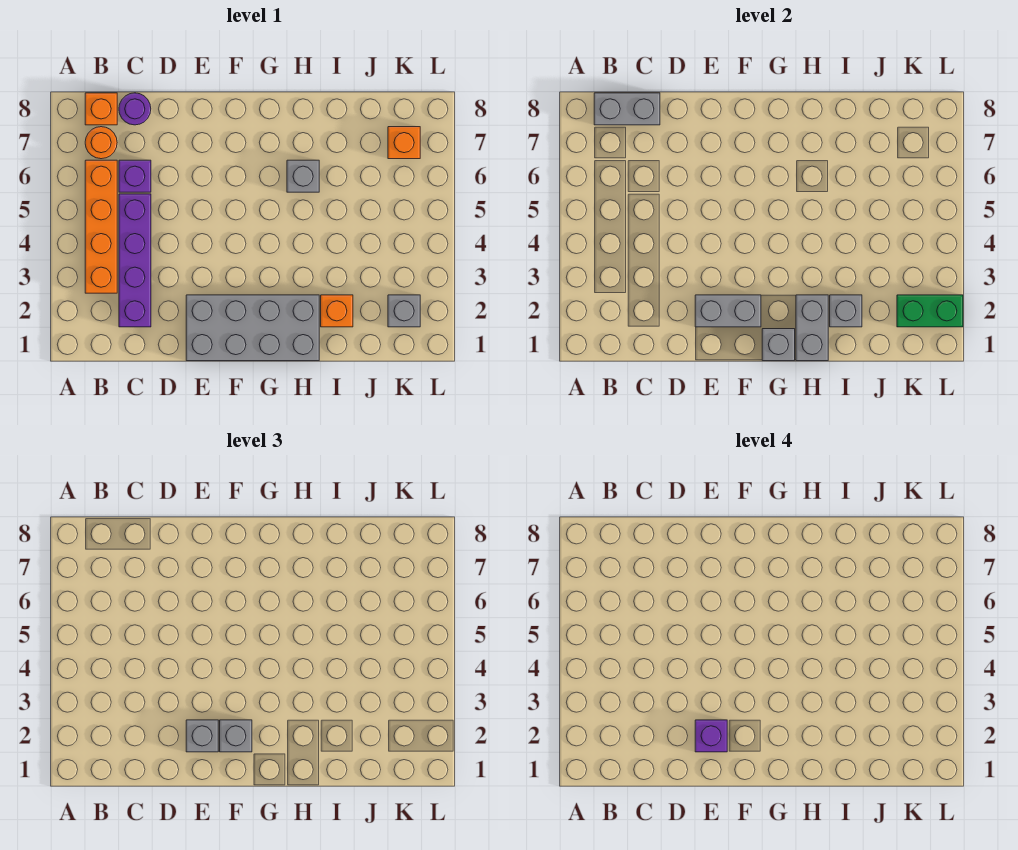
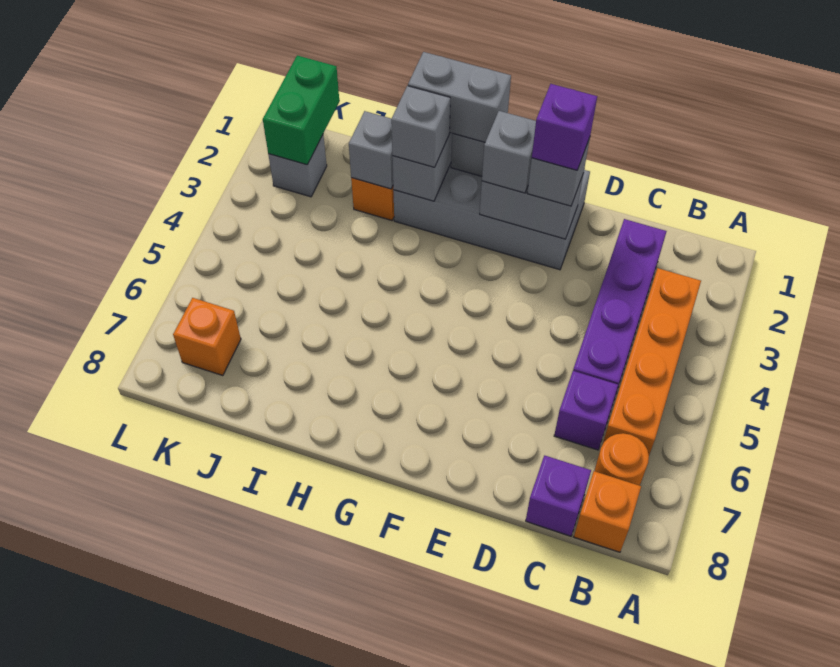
grey 1x2 brick [594,93,660,125] -> grey 1x2 brick moved to [408,52,511,142]
purple 1x1 round brick [119,93,151,125] -> purple 1x1 brick [526,455,591,536]
grey 1x1 brick [287,160,319,192] -> grey 1x1 brick moved to [391,86,450,167]
green 1x2 brick [897,295,963,327] -> green 1x2 brick turned to [263,55,339,165]

